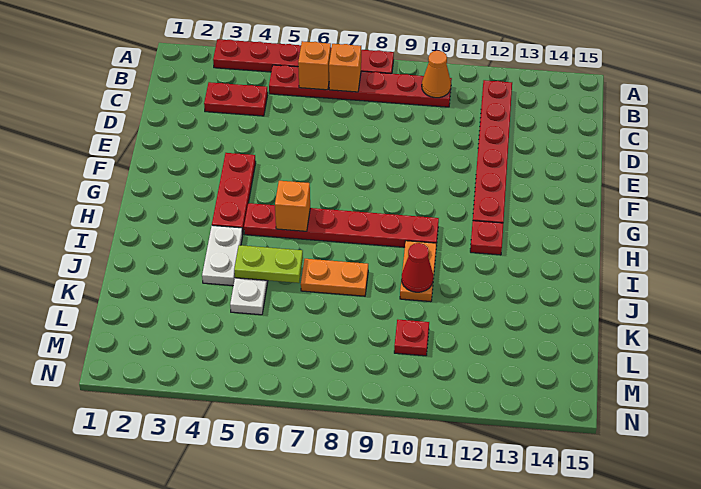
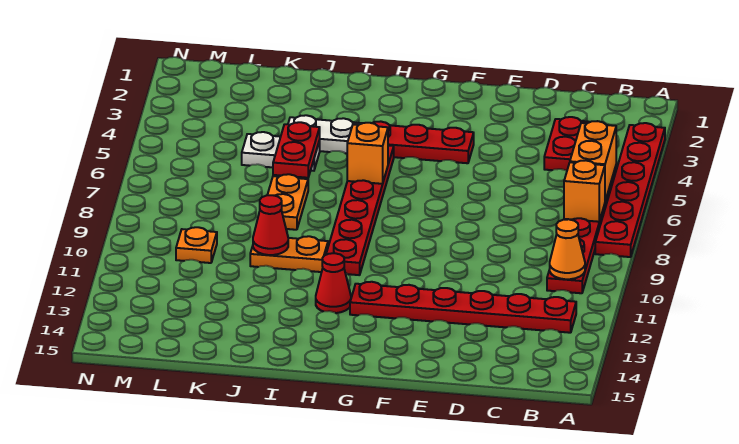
orange 1x1 brick [298,41,331,90] -> orange 1x2 brick [570,121,616,201]
red 1x1 plate [470,221,503,255] -> red 1x1 cone [316,253,351,313]
lime 1x2 plate [234,245,303,283] -> red 1x2 plate [273,122,320,178]
red 1x1 plate [394,320,429,356] -> orange 1x1 plate [176,227,217,263]

